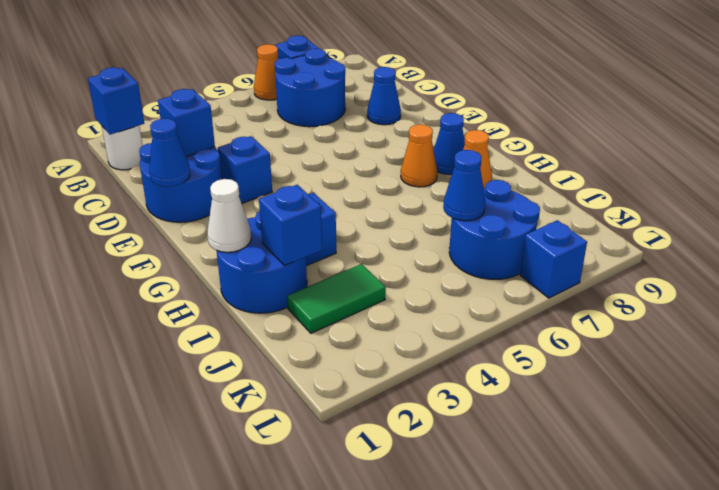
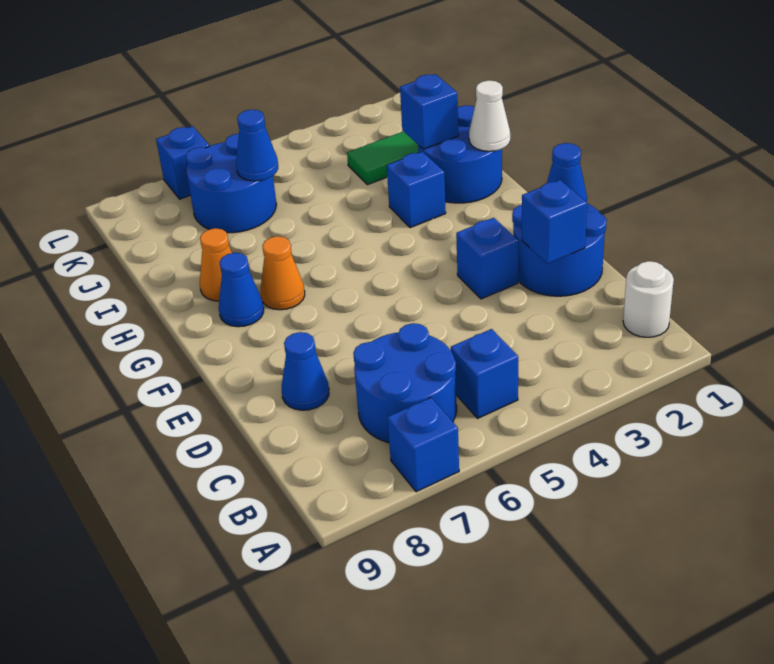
orange 1x1 cone [254,44,278,100] -> none
blue 1x1 brick [88,67,144,135] -> blue 1x1 brick moved to [451,329,518,418]

